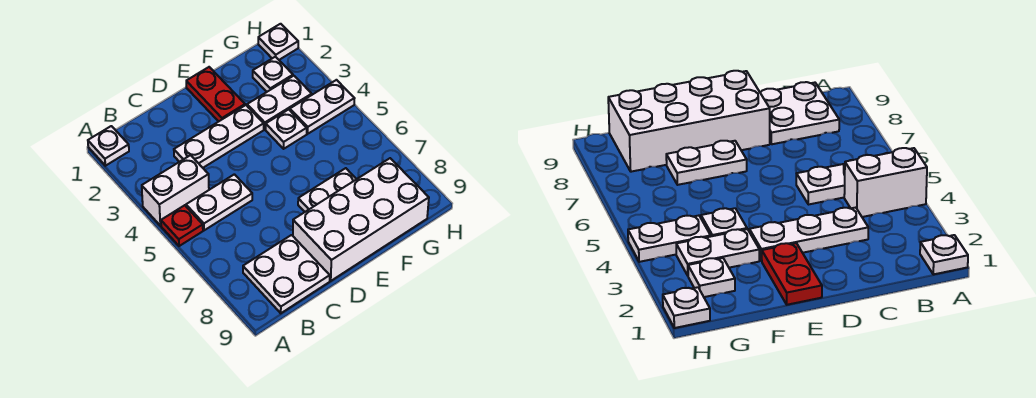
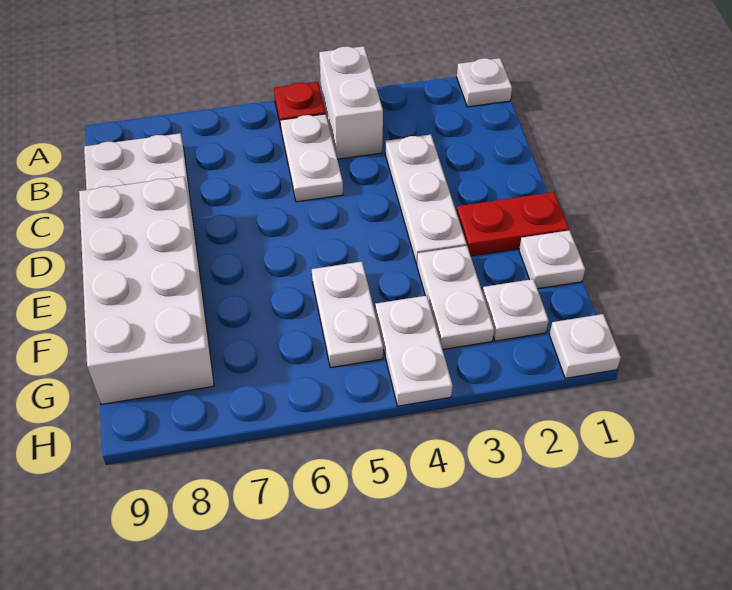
white 1x2 plate [298,168,356,212] -> white 1x2 plate moved to [312,262,383,368]
white 1x1 plate [266,109,307,149] -> white 1x1 plate moved to [519,230,585,289]

